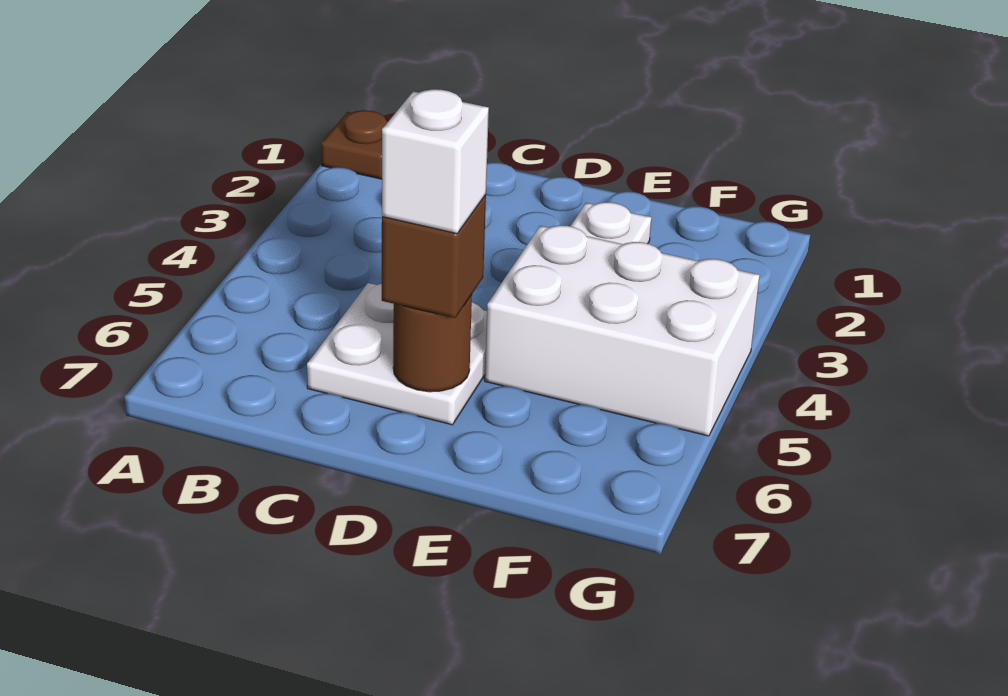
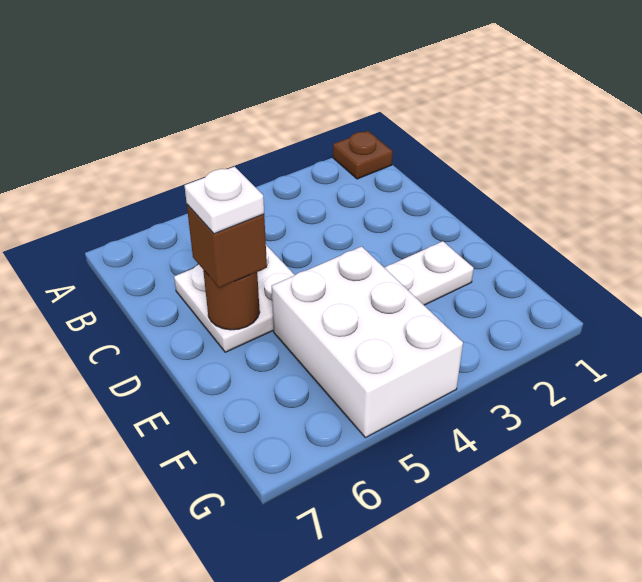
white 1x1 brick [382,89,489,234] -> white 1x1 plate [185,167,264,234]

